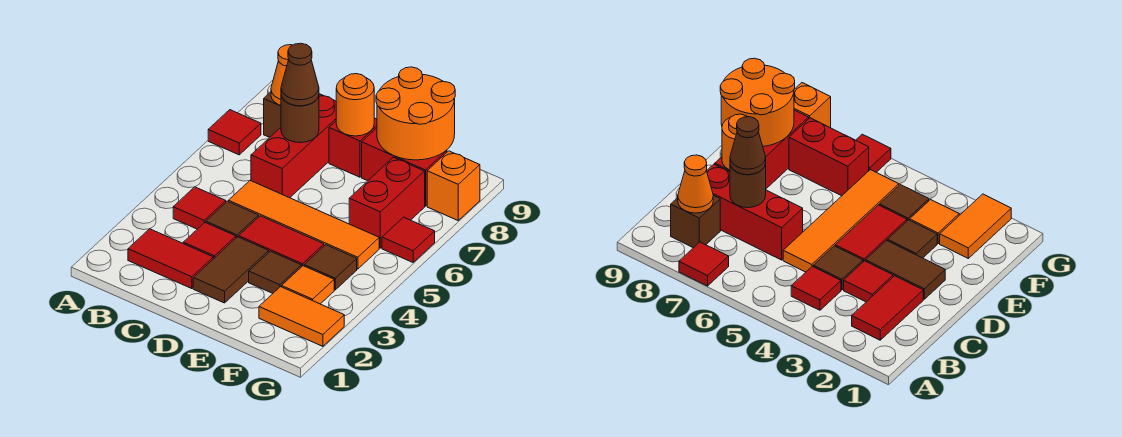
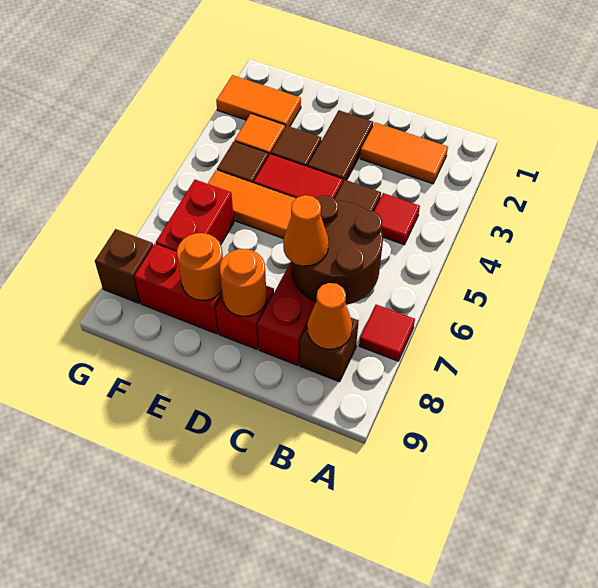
red 1x2 tile [128,229,213,289] -> orange 1x2 tile [360,122,448,184]
red 1x1 tile [183,223,236,259] -> none
brown 1x1 round brick [281,96,319,143] -> brown 2x2 round brick [291,195,383,305]
brown 1x1 cone [281,43,319,106] -> orange 1x1 cone [283,195,329,266]
orange 2x2 round brick [376,67,455,160] -> orange 1x1 round brick [177,233,223,300]
red 1x1 tile [382,217,435,262] -> none
orange 1x1 brick [427,151,480,220] -> brown 1x1 brick [95,229,153,303]

